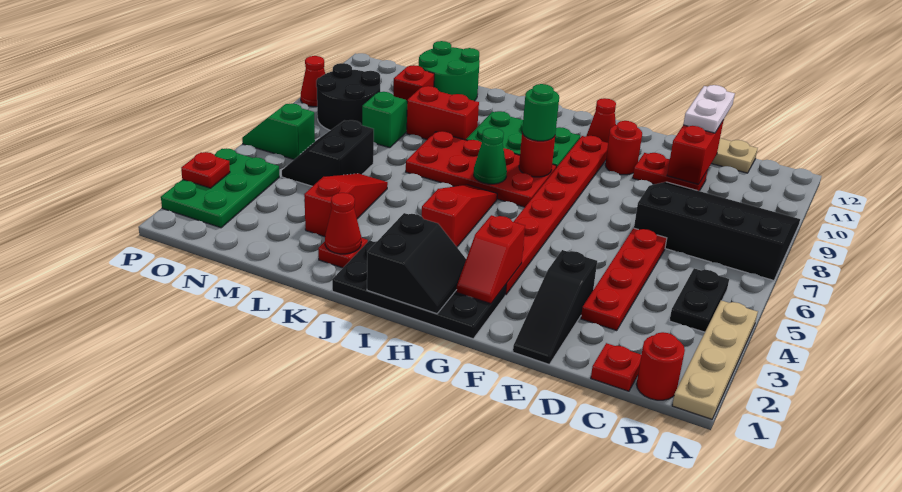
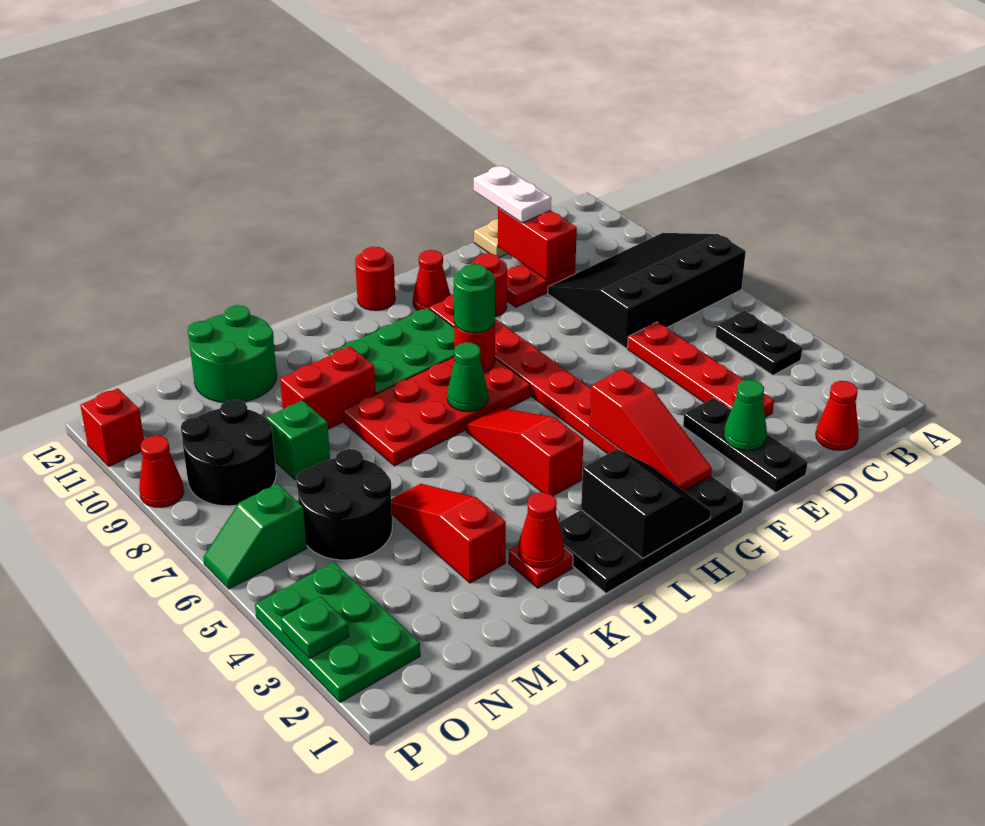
tan 1x4 plate [672,300,758,419] -> none
red 1x1 round brick [636,332,685,400] -> red 1x1 round brick moved to [355,247,395,311]
red 1x1 plate [591,343,641,391] -> red 1x1 cone [816,381,859,450]
black 1x3 slope [513,250,597,364] -> black 1x3 plate [683,398,808,493]
none -> green 1x1 cone [724,380,767,450]
red 1x2 slope [457,215,525,304] -> red 1x3 slope [590,369,712,491]
black 2x2 slope [282,120,374,186] -> black 2x2 round brick [296,449,392,560]
red 1x1 brick [393,65,434,100] -> red 1x1 brick moved to [80,388,144,466]
red 1x1 plate [181,152,230,188] -> green 1x1 plate [281,596,349,659]

